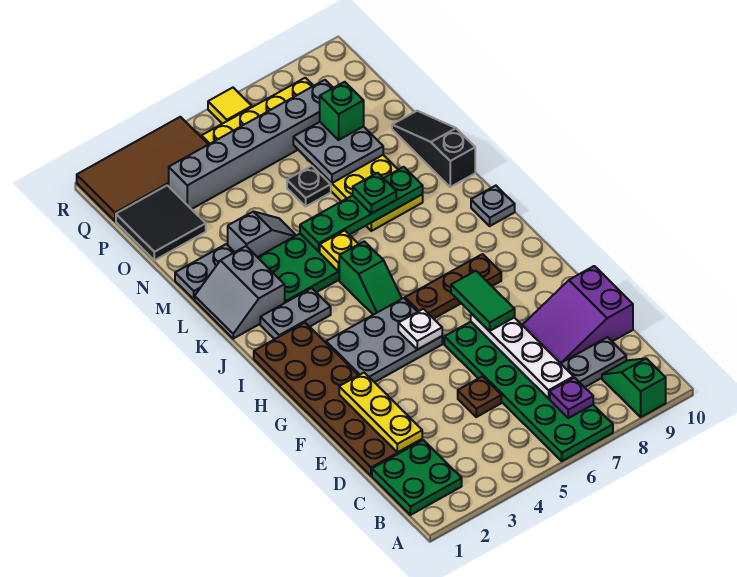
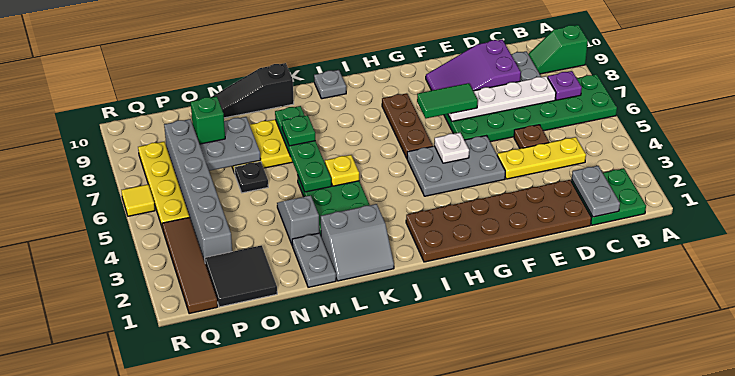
yellow 1x3 plate [339,373,422,453] -> yellow 1x3 plate moved to [497,137,586,179]
purple 2x3 slope [522,266,633,363] -> purple 2x3 slope turned to [426,40,521,91]
grey 2x3 plate [326,298,442,382] -> grey 2x3 plate turned to [407,136,505,196]
green 1x2 slope [339,241,402,315] -> none
grey 1x2 plate [260,288,331,339] -> grey 1x2 plate moved to [572,166,620,217]
brown 2x4 tile [77,117,208,221] -> brown 1x4 tile [162,217,218,314]

